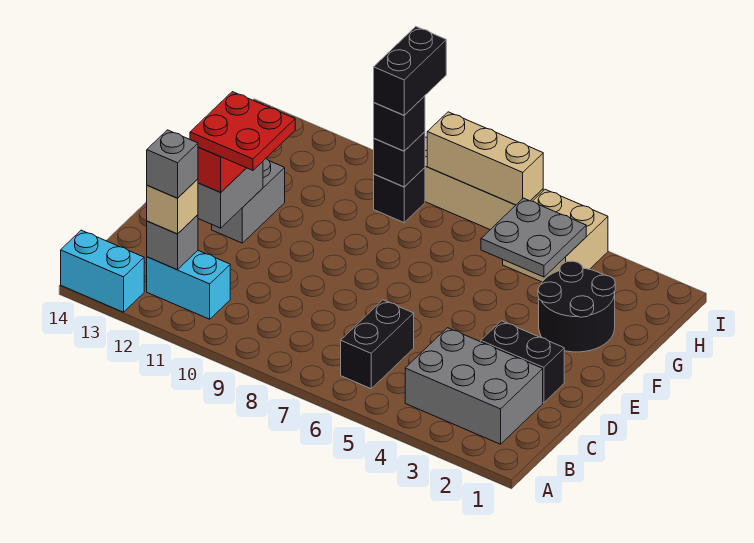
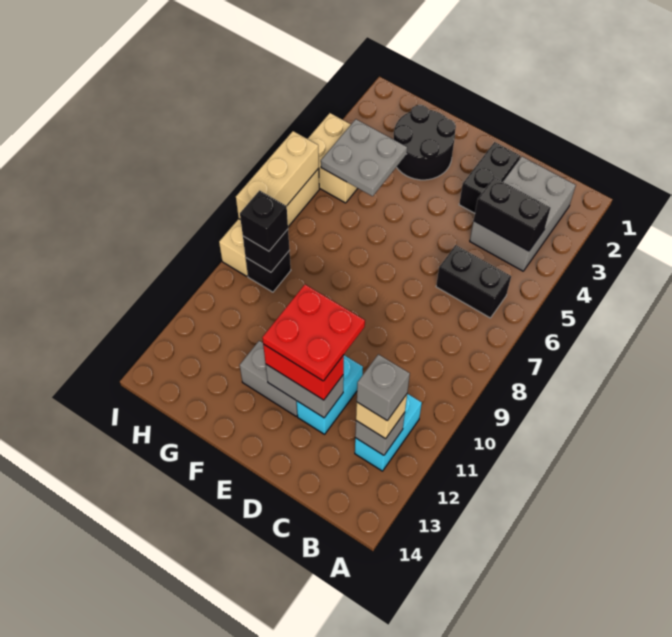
cyan 1x2 brick [61,230,144,312] -> cyan 1x2 brick moved to [297,355,363,434]
black 1x2 brick [374,27,446,115] -> black 1x2 brick moved to [474,177,550,251]

